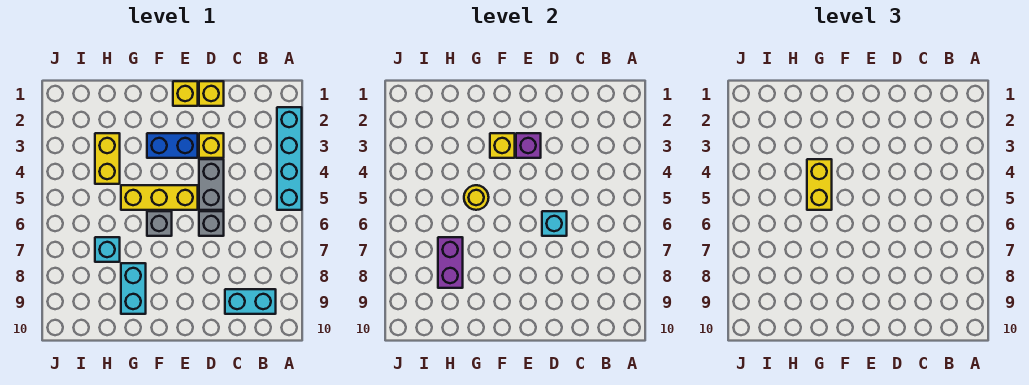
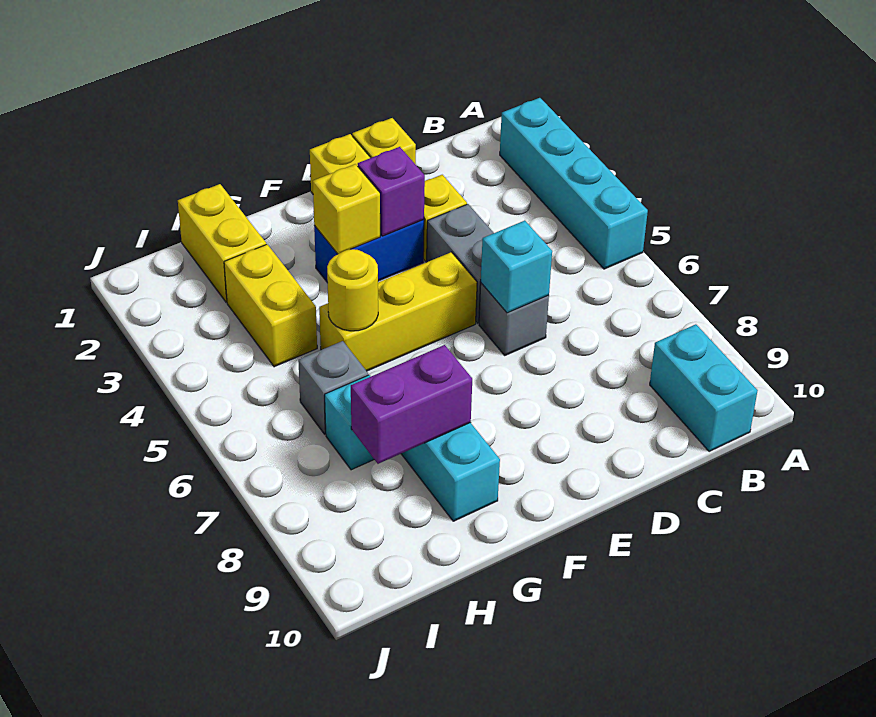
cyan 1x2 brick [225,289,276,314] -> cyan 1x2 brick turned to [650,324,758,452]
grey 1x1 brick [147,211,172,236] -> grey 1x1 brick moved to [298,341,368,434]
yellow 1x2 brick [807,159,832,210] -> yellow 1x2 brick moved to [178,184,266,302]
purple 1x2 brick [438,237,463,288] -> purple 1x2 brick turned to [351,345,472,464]

